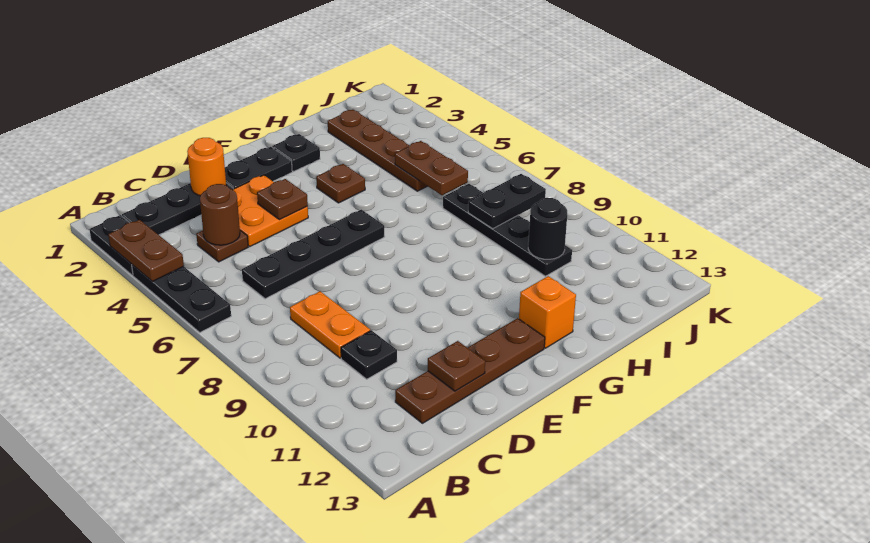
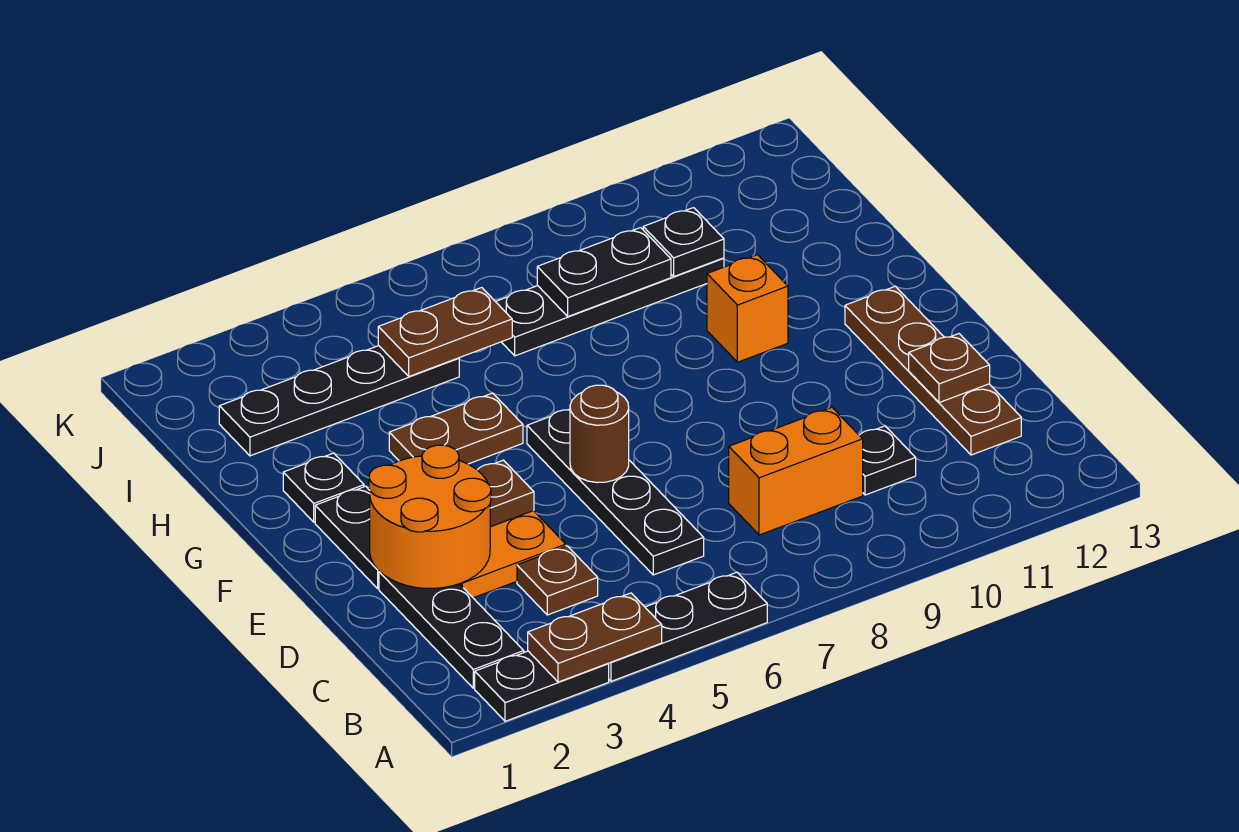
brown 1x1 round brick [200,184,240,245] -> brown 1x1 round brick moved to [570,385,629,483]
orange 1x2 plate [290,291,371,358] -> orange 1x2 brick [729,408,863,535]
orange 1x1 round brick [187,138,226,196] -> orange 2x2 round brick [369,445,491,588]
brown 1x1 plate [316,164,365,203] -> brown 1x2 plate [389,393,523,464]
orange 1x1 brick [519,276,576,348] -> orange 1x1 brick moved to [707,255,788,362]
brown 1x4 plate [328,110,427,191] -> black 1x4 plate [219,346,459,456]
black 1x2 plate [468,174,546,229] -> black 1x2 plate turned to [537,228,671,316]
black 1x1 round brick [528,198,567,259] -> black 1x1 plate [643,208,724,276]

